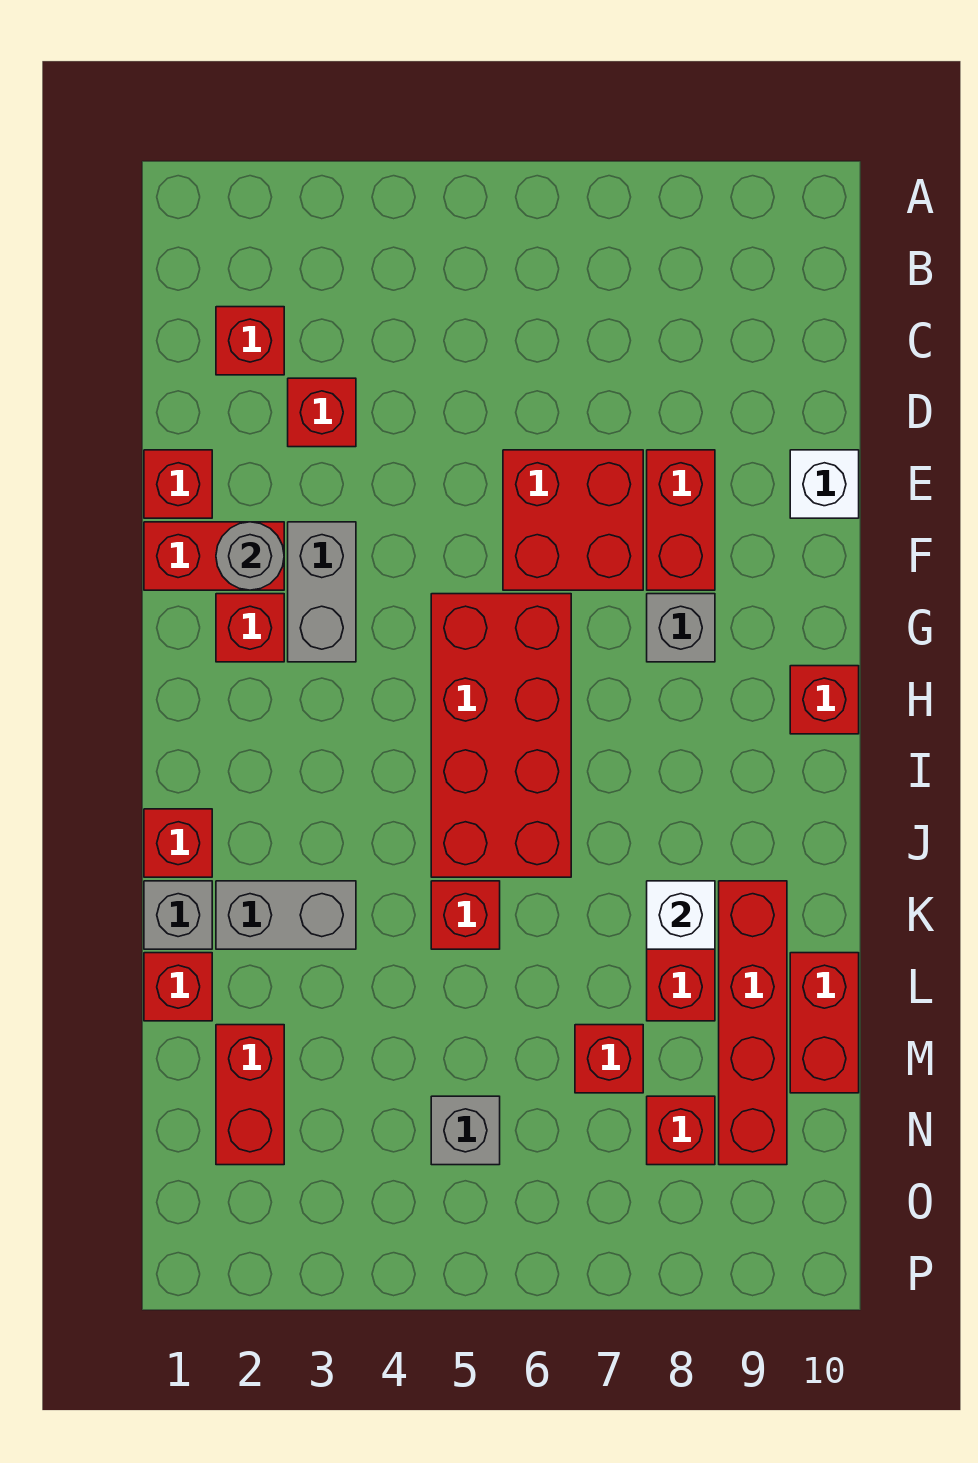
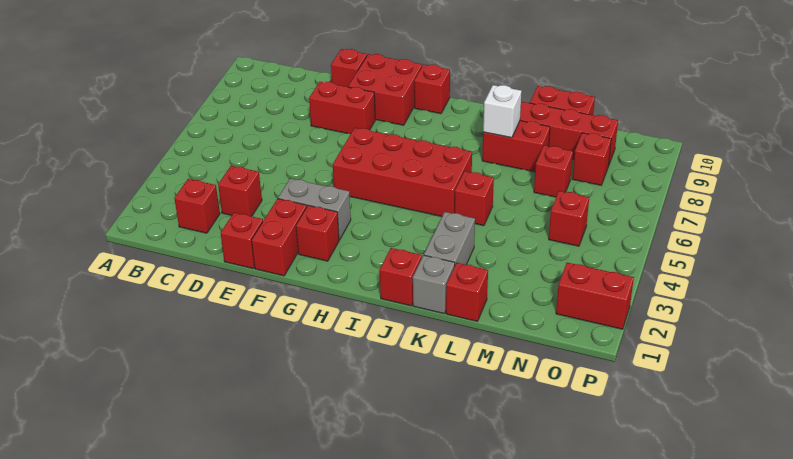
red 2x2 brick [503,450,643,590] -> red 2x2 brick moved to [348,54,422,125]
white 1x1 brick [790,450,859,518] -> red 1x1 brick [331,49,367,87]
grey 1x1 round brick [216,522,284,590] -> none
grey 1x1 brick [647,594,715,662] -> none
red 1x2 brick [216,1025,284,1165] -> red 1x2 brick moved to [556,263,634,329]
grey 1x1 brick [431,1096,500,1165] -> red 1x1 brick [549,191,589,246]

